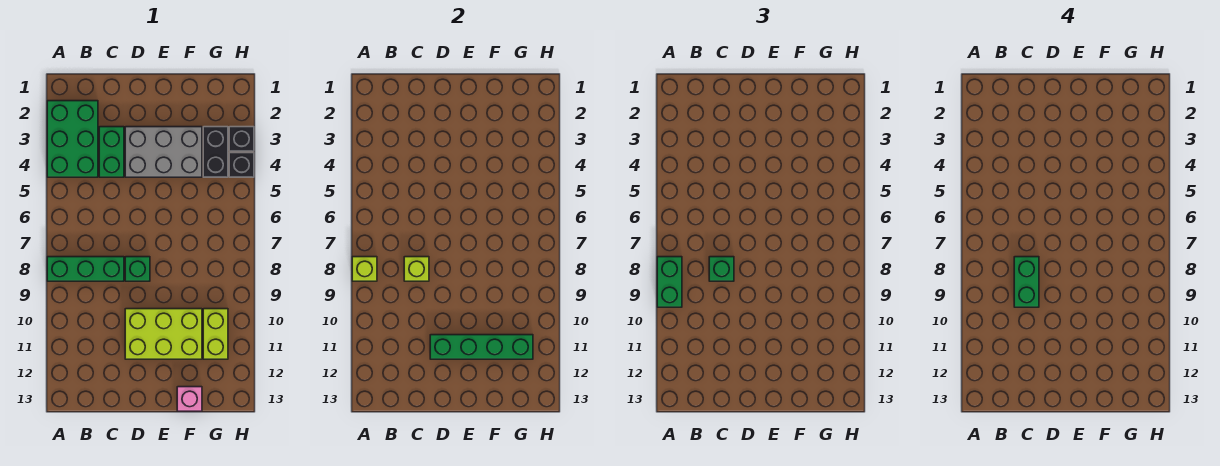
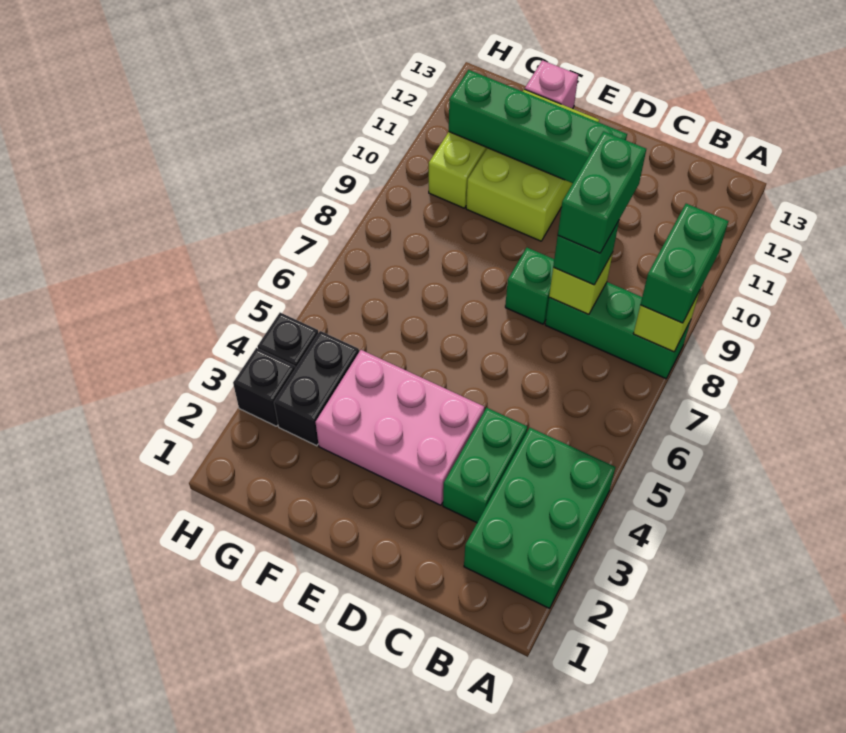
grey 2x3 brick [125,127,202,177] -> pink 2x3 brick [316,350,484,505]
lime 2x3 brick [125,309,202,359] -> lime 2x3 brick turned to [466,89,599,241]

